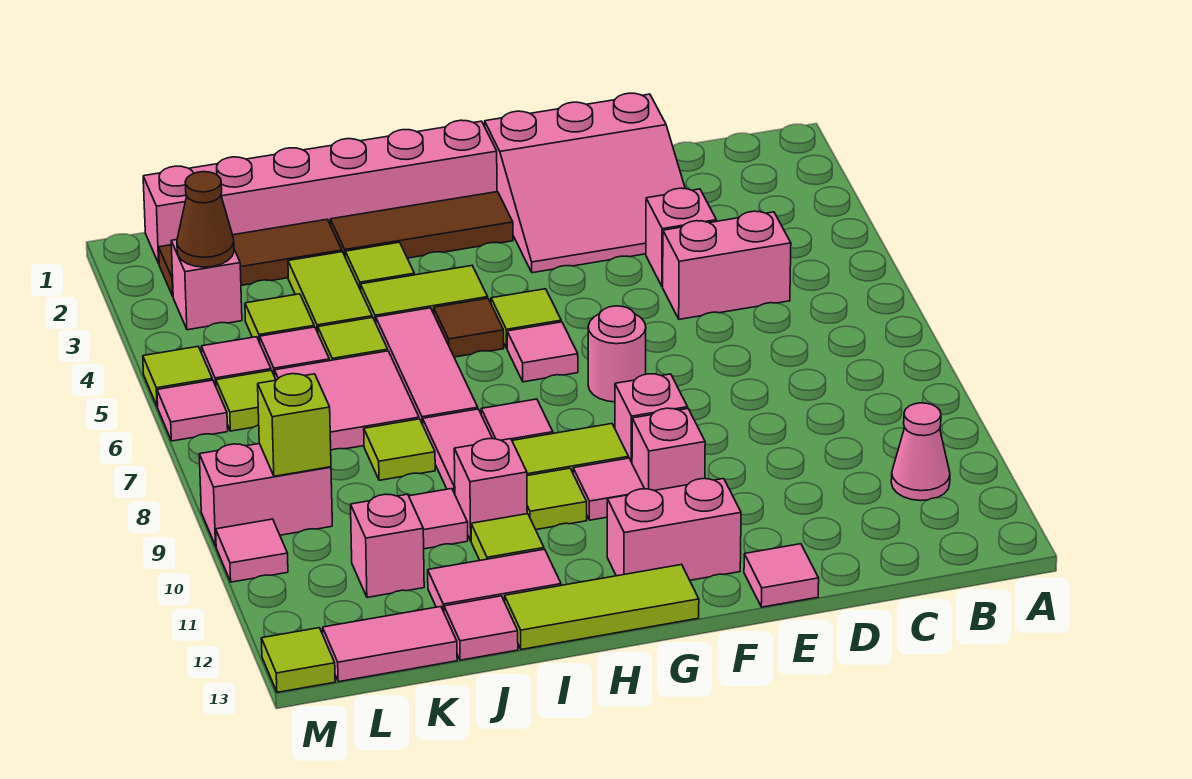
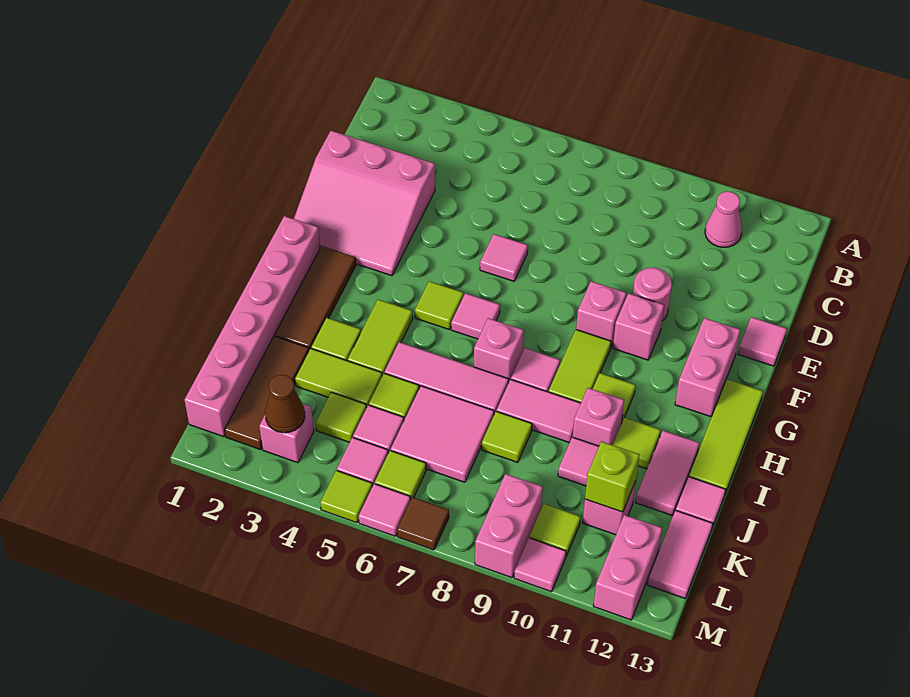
pink 1x2 brick [663,211,791,319] -> pink 1x2 brick moved to [594,515,662,620]
pink 3x3 slope [485,93,685,273] -> pink 3x3 slope turned to [294,131,435,276]
pink 1x1 brick [646,188,716,286] -> pink 1x1 brick moved to [474,318,524,383]
pink 1x1 round brick [588,306,646,402] -> pink 1x1 round brick moved to [633,268,672,321]
pink 1x1 tile [573,458,644,520] -> pink 1x1 tile moved to [480,234,528,281]
brown 1x1 tile [434,298,504,357] -> brown 1x1 tile moved to [397,497,449,550]
lime 1x1 brick [258,374,331,476] -> lime 1x1 brick moved to [585,441,640,512]
lime 1x1 tile [261,628,335,692] -> lime 1x1 tile moved to [529,504,581,556]

